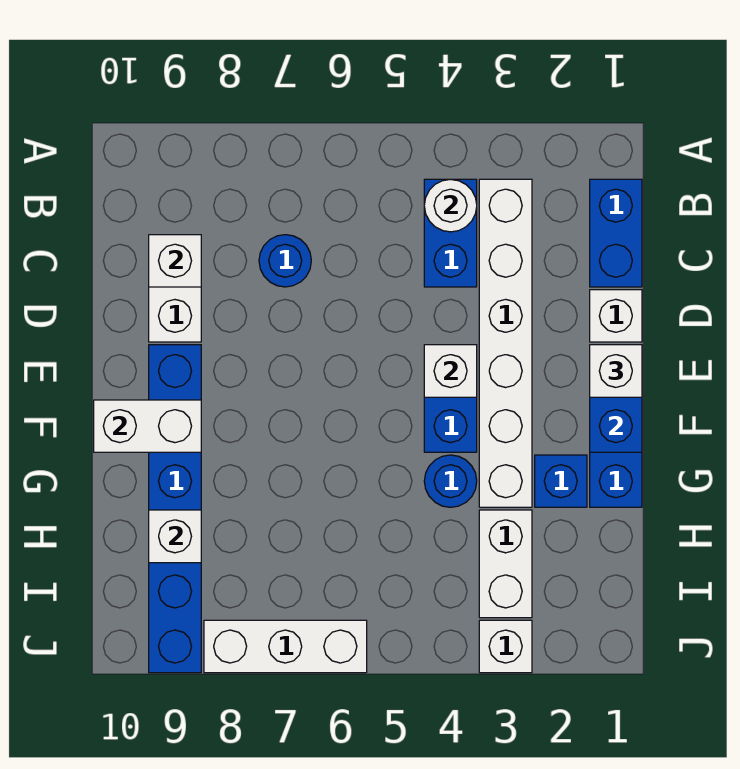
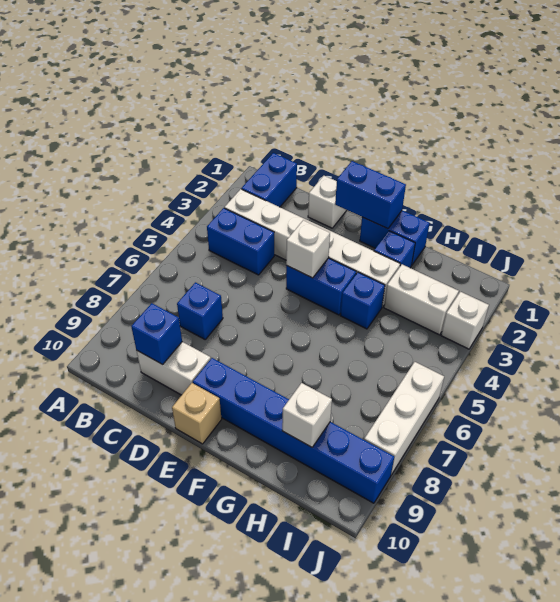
blue 1x2 brick [590,179,642,287] -> blue 1x2 brick turned to [241,153,297,207]
white 1x1 round brick [424,179,477,232] -> none
blue 1x1 round brick [259,235,311,287] -> blue 1x1 brick [177,282,223,339]
white 1x1 brick [149,235,201,287] -> blue 1x1 brick [131,303,182,364]
white 1x1 brick [590,345,642,397] -> none
none -> tan 1x1 brick [172,383,222,444]
white 1x2 brick [94,400,201,452] -> none
blue 1x1 round brick [424,455,477,507] -> blue 1x1 brick [340,272,385,329]

